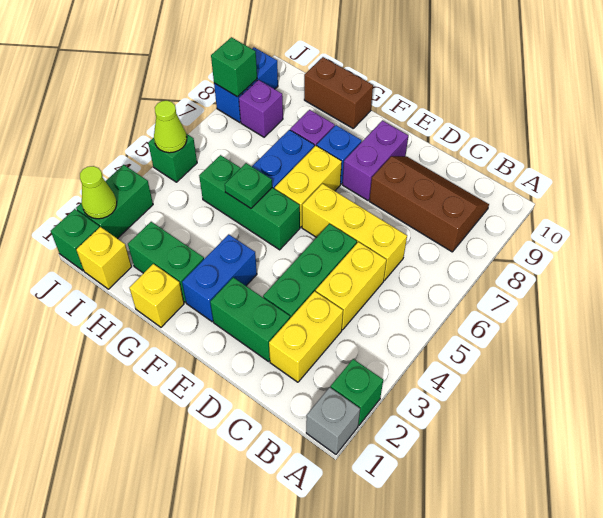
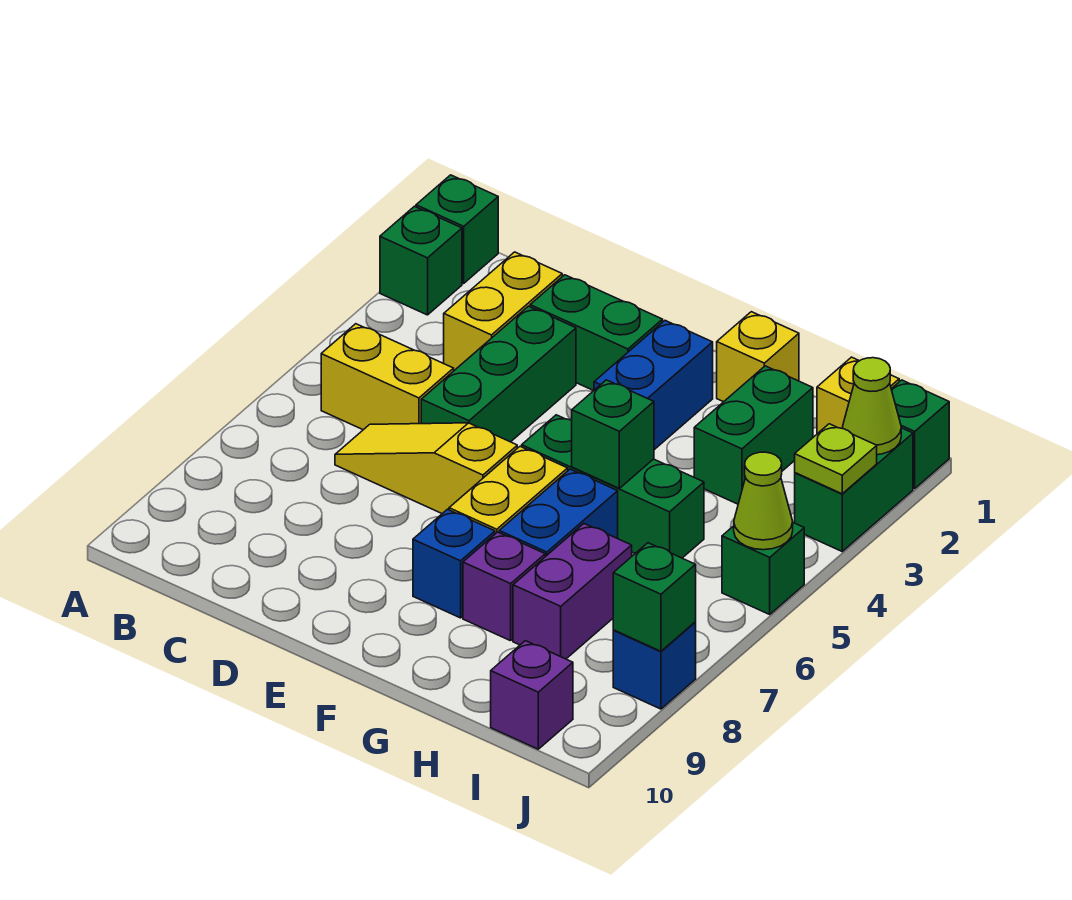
grey 1x1 brick [306,387,360,454] -> green 1x1 brick [416,175,498,283]
brown 2x3 slope [369,156,489,252] -> none
yellow 1x2 brick [316,242,386,330] -> yellow 1x2 brick turned to [321,324,454,430]
yellow 1x3 brick [302,184,407,280] -> yellow 1x3 slope [335,423,517,514]
purple 1x2 brick [343,121,408,200] -> purple 1x2 brick moved to [513,524,632,659]
green 1x2 brick [128,222,204,302] -> green 1x2 brick turned to [694,366,813,504]
green 1x1 plate [225,163,272,208] -> green 1x1 brick [572,380,654,488]
brown 1x2 brick [304,57,373,128] -> none
purple 1x1 brick [239,80,283,137] -> purple 1x1 brick moved to [491,641,573,749]
none -> lime 1x1 plate [795,424,877,494]
blue 1x2 brick [214,47,278,122] -> blue 1x1 brick [613,622,696,709]

